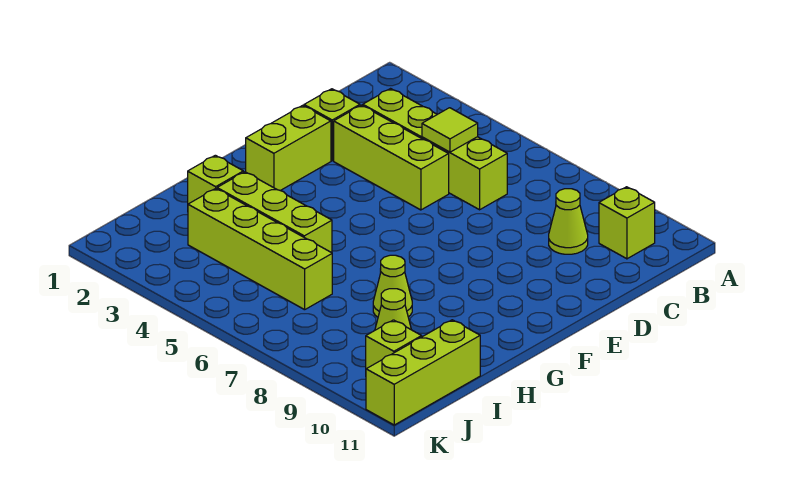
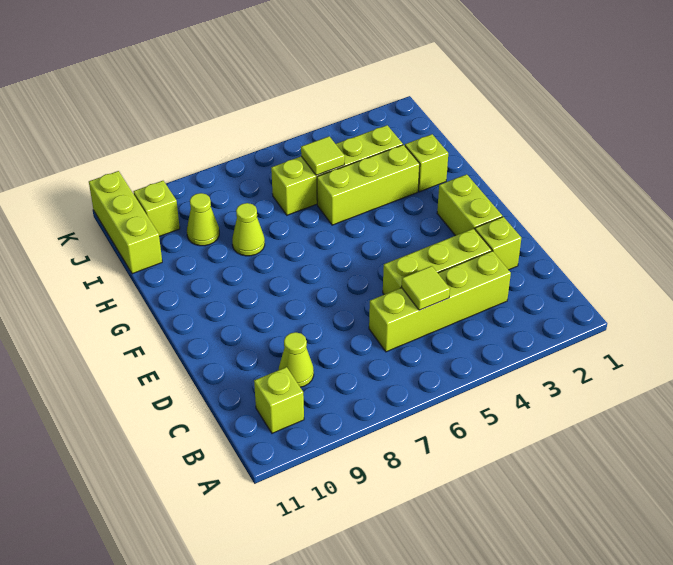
none -> lime 1x1 tile [301,136,345,175]

